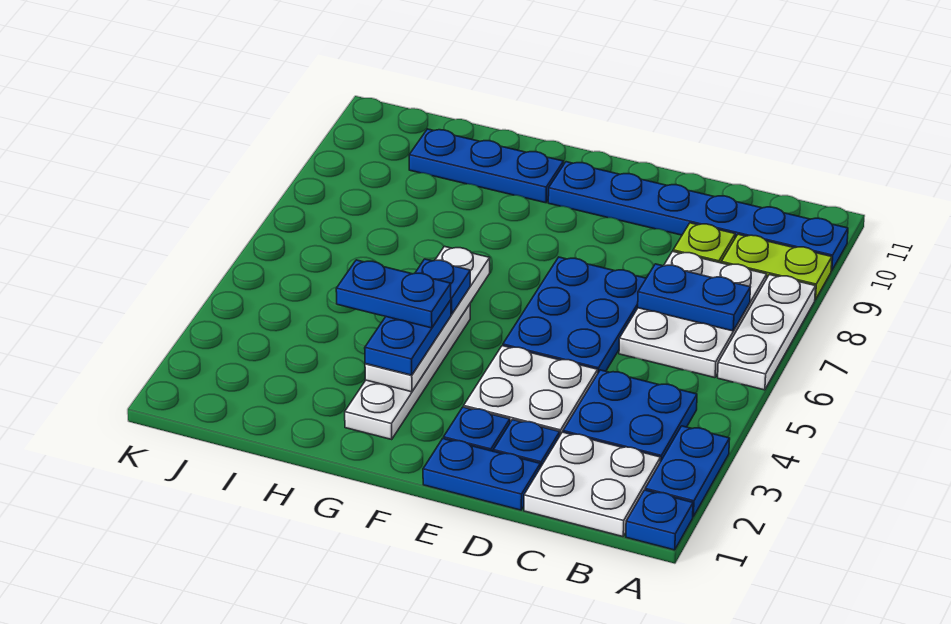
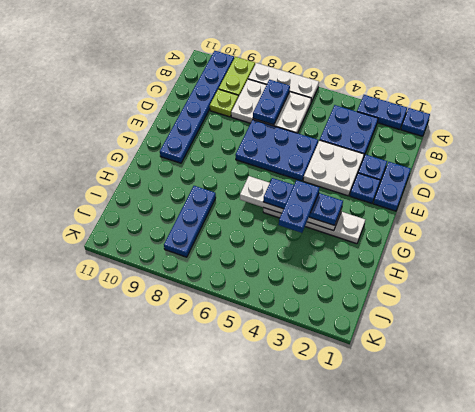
white 2x2 plate [524,432,661,537] -> none
blue 1x3 plate [409,129,563,203] -> blue 1x3 plate moved to [164,186,216,257]

